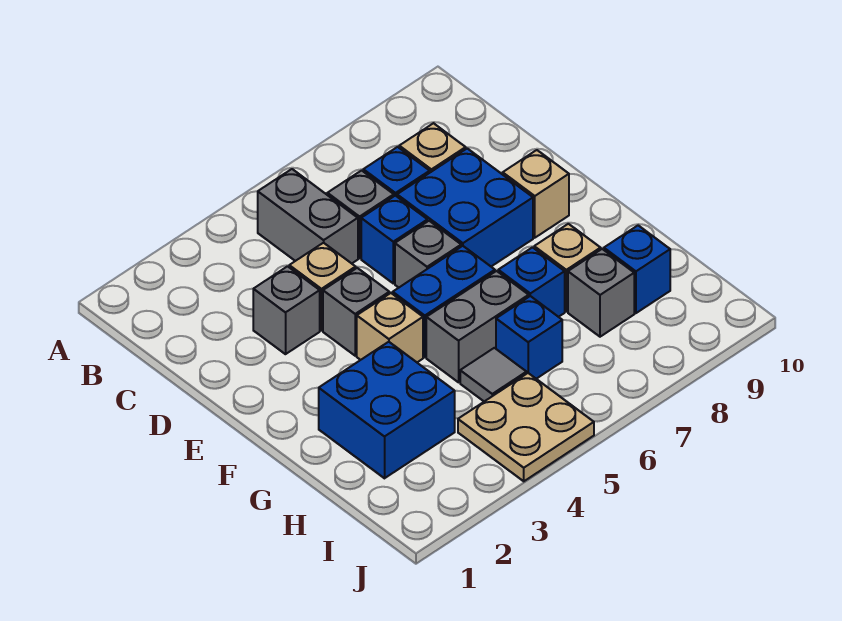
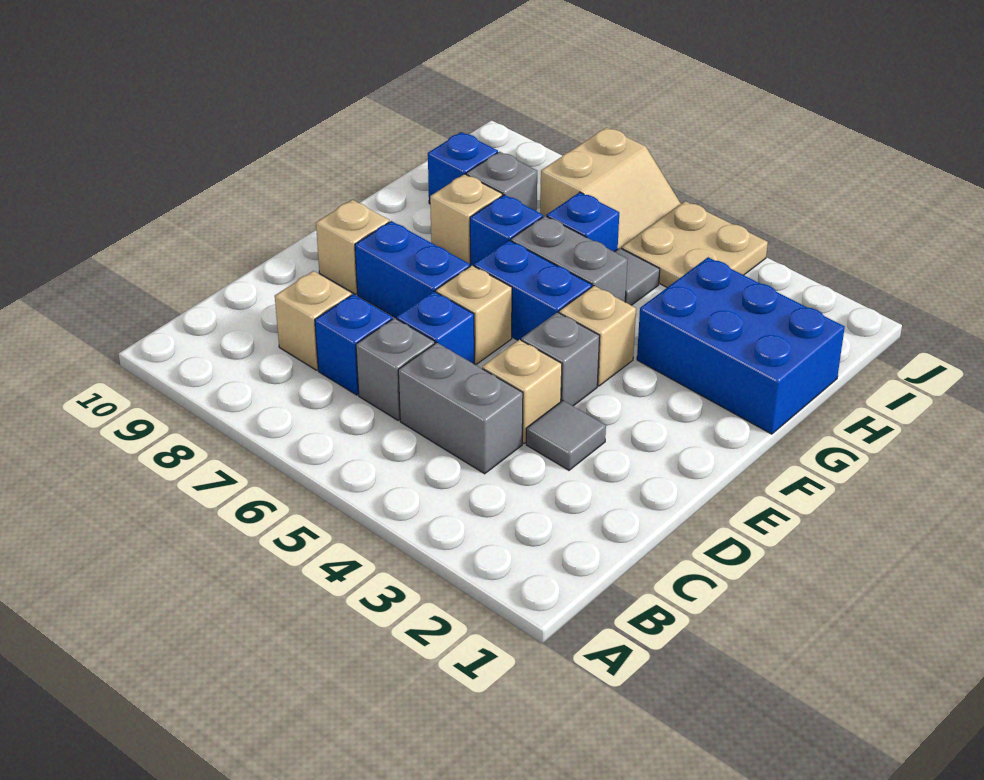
grey 1x2 brick [258,169,358,263] -> grey 1x2 brick turned to [398,343,523,474]
grey 1x1 brick [253,266,320,354] -> grey 1x1 tile [526,401,606,470]
blue 2x2 brick [397,148,533,266] -> blue 1x2 brick [355,221,470,318]
grey 1x1 brick [395,221,461,288] -> tan 1x1 brick [436,266,512,364]
blue 2x2 brick [319,342,455,478] -> blue 2x3 brick [637,257,845,434]
none -> tan 2x2 slope [540,127,681,249]

